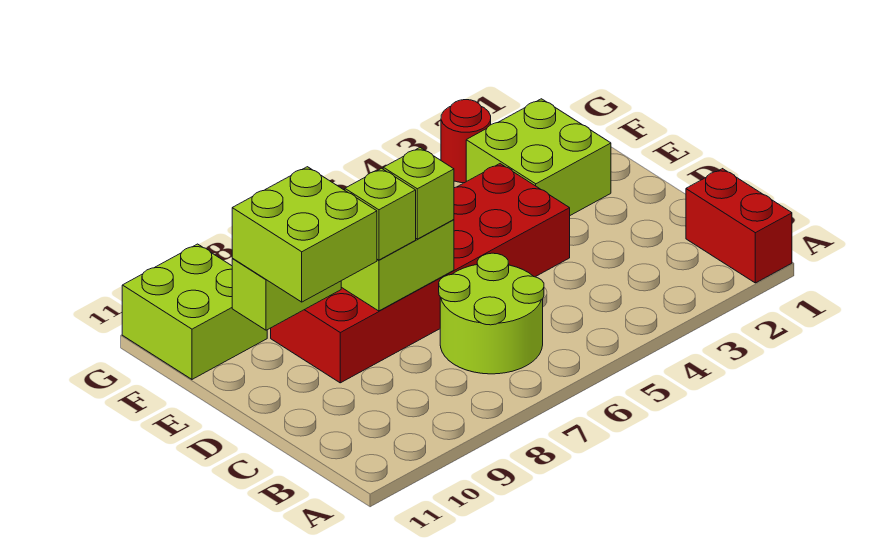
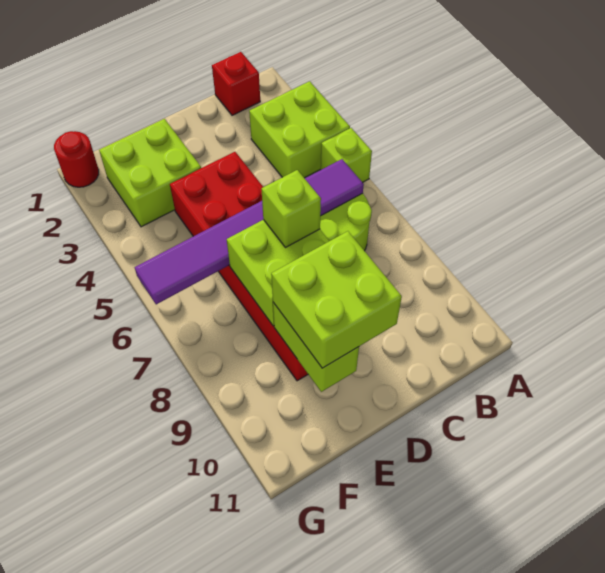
red 1x2 brick [686,169,792,283] -> red 1x1 brick [212,52,260,115]
none -> purple 1x6 tile [135,159,364,304]
lime 1x1 brick [345,168,416,260] -> lime 1x1 brick moved to [321,128,372,182]
lime 2x2 brick [122,244,267,379] -> lime 2x2 brick moved to [249,81,350,178]
red 1x1 round brick [441,100,491,183] -> red 1x1 round brick moved to [54,131,99,187]

